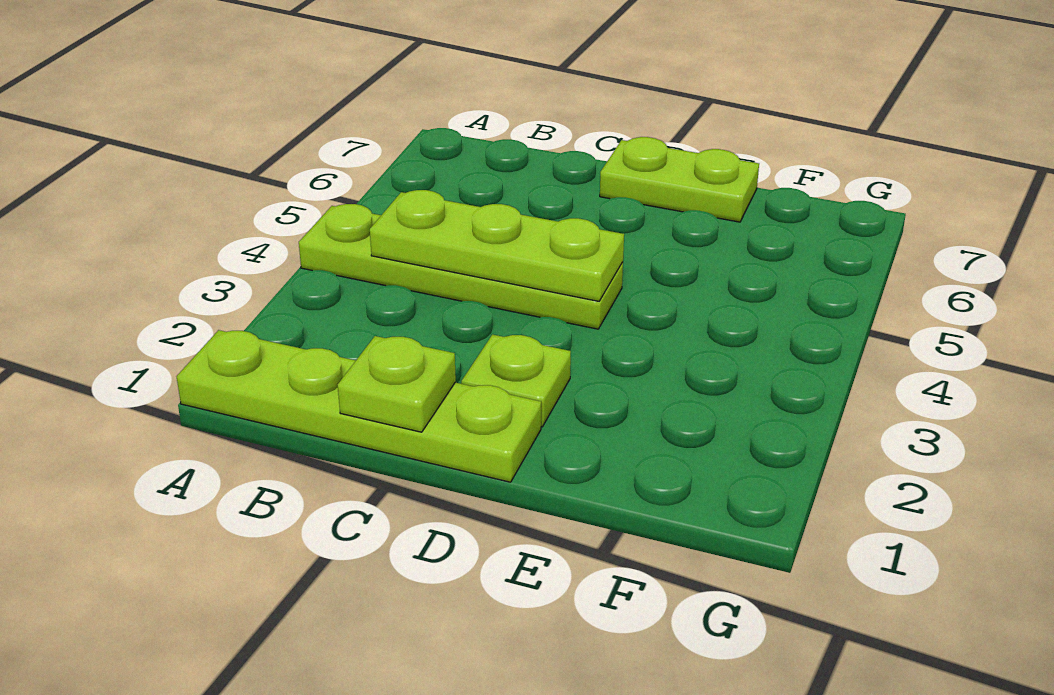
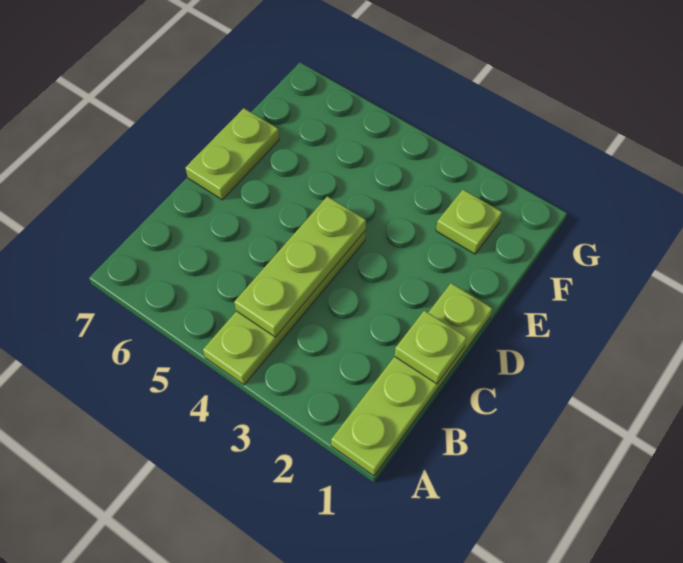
lime 1x1 plate [461,335,571,427] -> lime 1x1 plate moved to [436,190,502,254]

